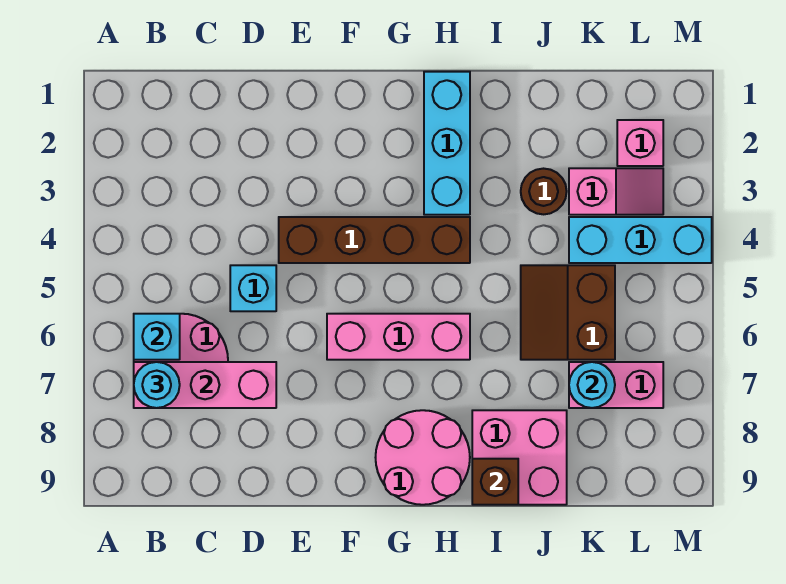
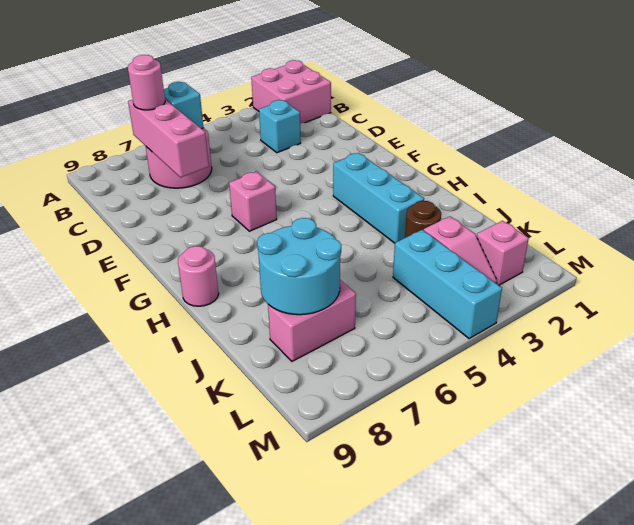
cyan 1x1 round brick [134,362,180,408] -> pink 1x1 round brick [128,55,165,110]
cyan 1x1 brick [230,265,276,311] -> cyan 1x1 brick moved to [259,100,301,153]
brown 1x4 brick [279,217,470,263] -> none
pink 1x3 brick [327,314,470,360] -> pink 1x1 brick [229,172,277,231]
pink 2x2 round brick [376,410,470,505] -> pink 1x1 round brick [178,246,219,306]
cyan 1x3 brick [424,72,470,215] -> cyan 1x3 brick turned to [333,153,424,243]
pink 2x2 brick [472,410,567,505] -> pink 2x2 brick moved to [251,60,331,124]
brown 1x1 brick [472,459,518,505] -> none
brown 2x2 slope [521,265,615,360] -> none
pink 1x2 brick [569,362,663,408] -> pink 1x2 brick turned to [268,280,356,361]
cyan 1x1 round brick [569,362,615,408] -> cyan 2x2 round brick [257,218,341,315]

